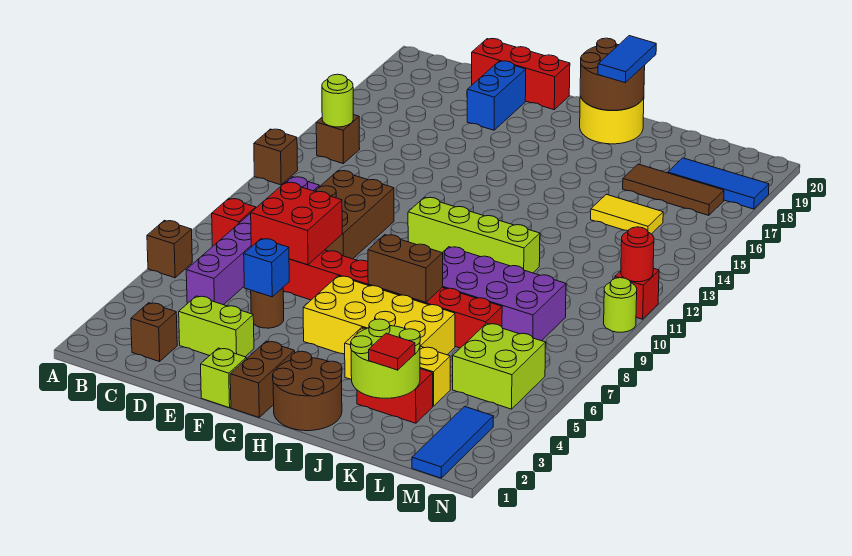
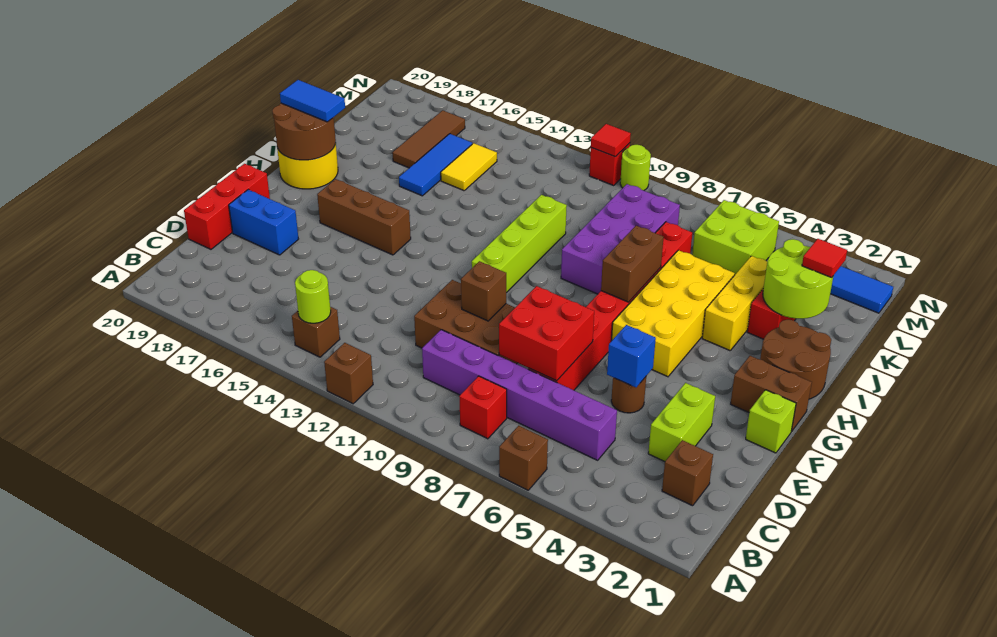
none -> brown 1x1 brick [461,261,506,321]
none -> brown 1x3 brick [317,179,411,255]
blue 1x3 tile [668,158,769,209] -> blue 1x3 tile moved to [399,134,472,196]
red 1x1 round brick [621,227,654,282] -> red 1x1 tile [591,124,631,157]

